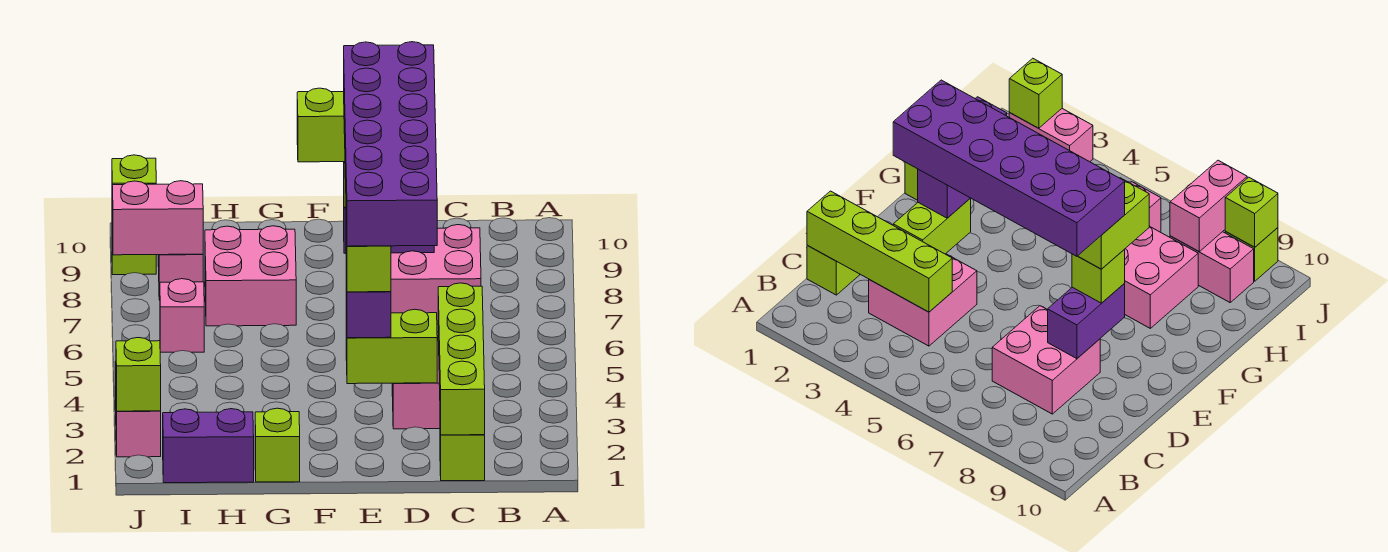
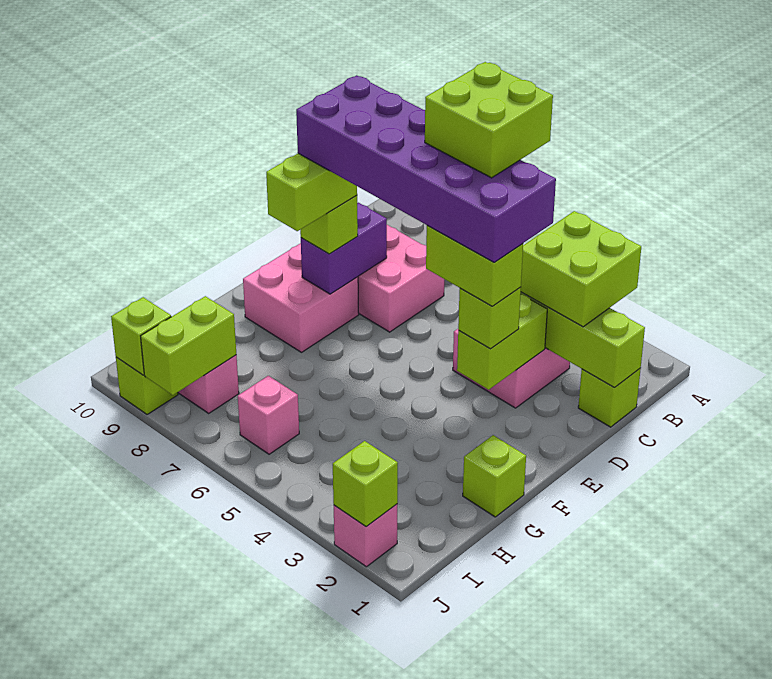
none -> lime 2x2 brick [521,211,641,327]
none -> lime 2x2 brick [425,62,553,178]
purple 1x1 brick [346,270,391,338] -> lime 1x1 brick [458,287,521,349]
pink 2x2 brick [205,226,296,326] -> pink 2x2 brick moved to [243,243,359,352]
purple 1x2 brick [163,409,254,483] -> none
pink 1x2 brick [112,181,203,255] -> lime 1x2 brick [141,296,236,395]
pink 1x2 brick [115,361,161,457] -> pink 1x1 brick [334,504,397,567]

